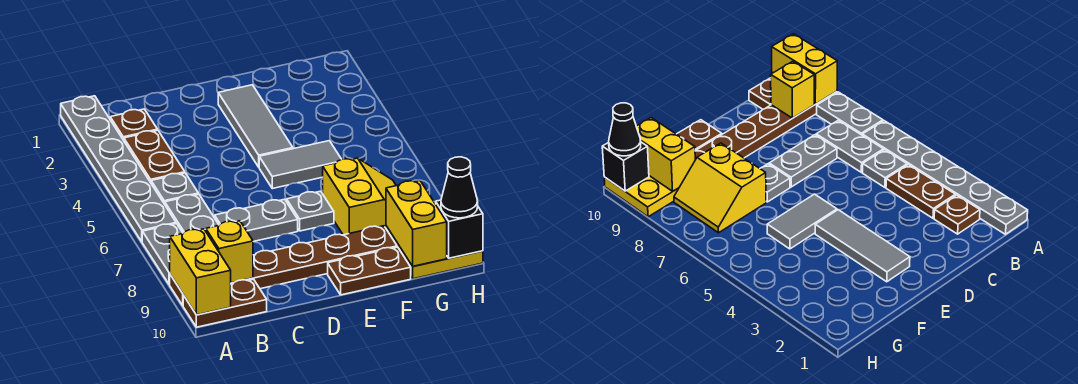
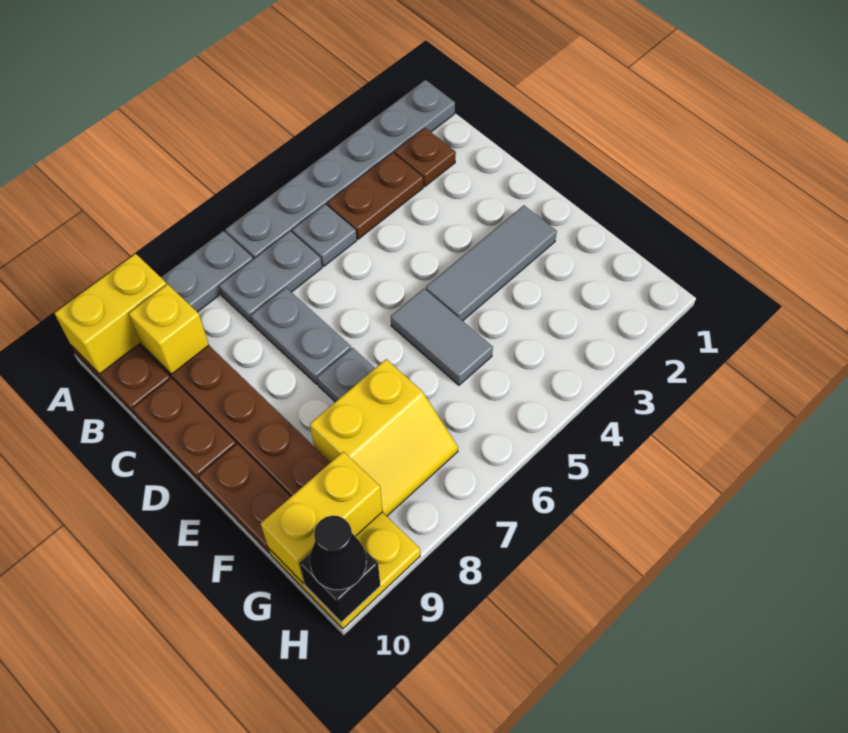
none -> brown 1x2 plate [133,378,236,482]

